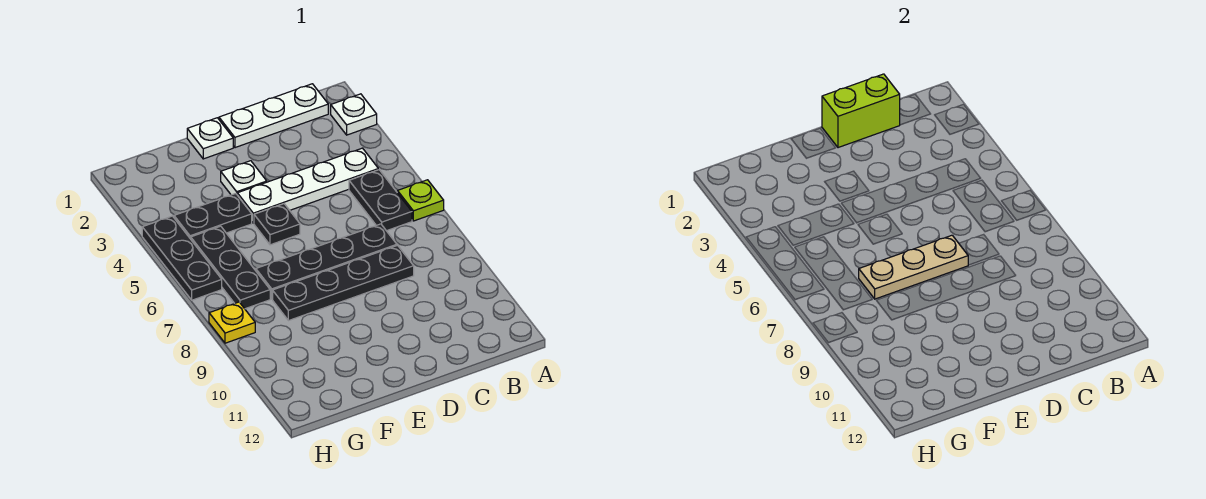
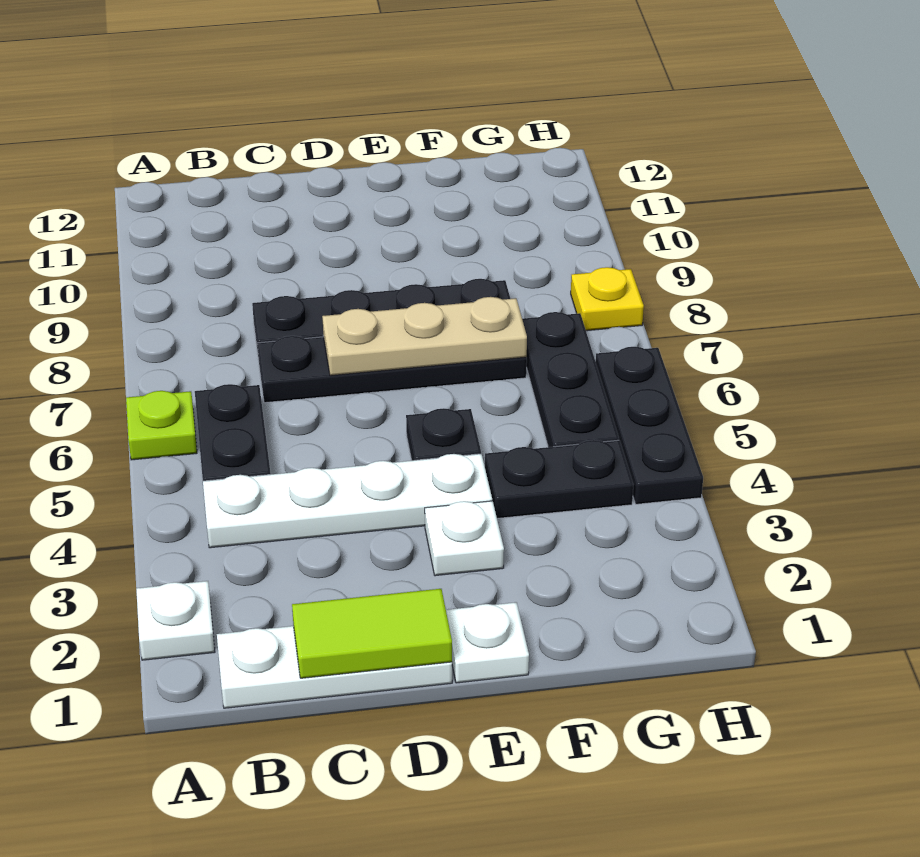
lime 1x2 brick [822,74,900,148] -> lime 1x2 tile [292,589,452,678]

